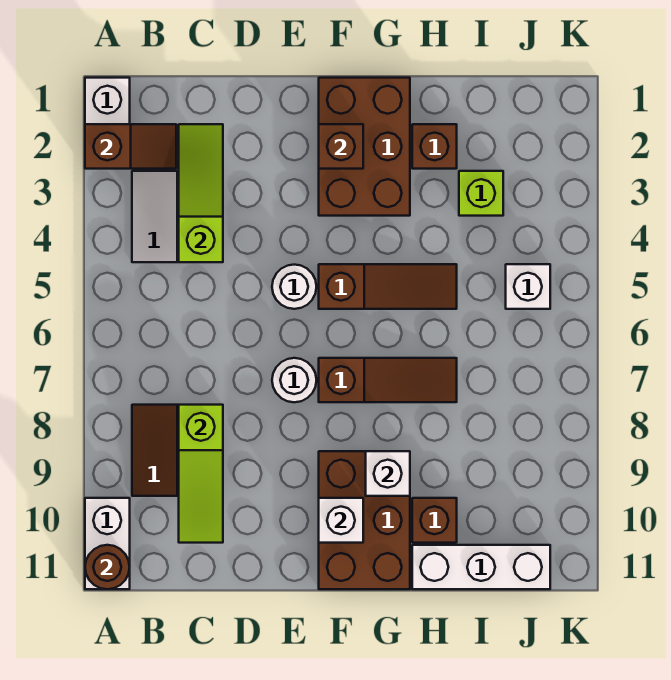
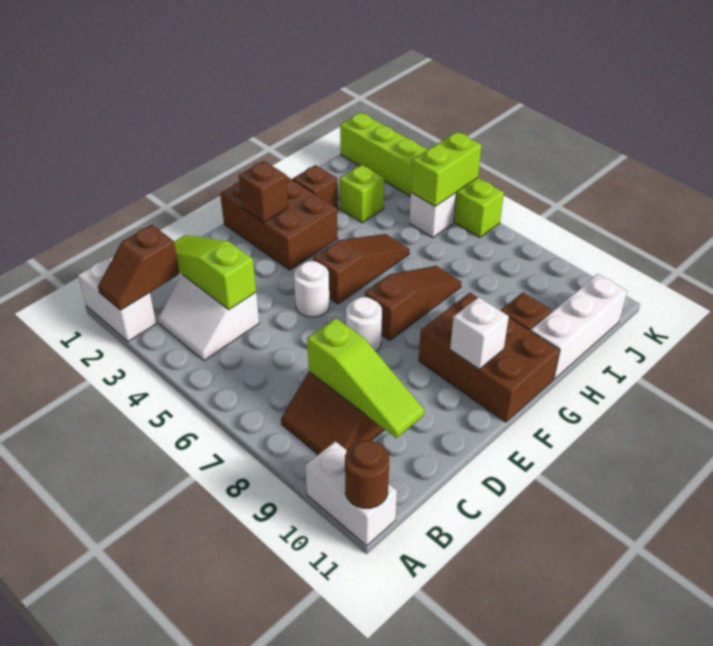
brown 1x2 slope [85,124,176,169] -> brown 1x2 slope turned to [98,225,180,310]
white 1x1 brick [366,451,410,496] -> none
none -> lime 1x2 brick [411,132,482,206]
none -> lime 1x6 brick [340,113,504,237]

